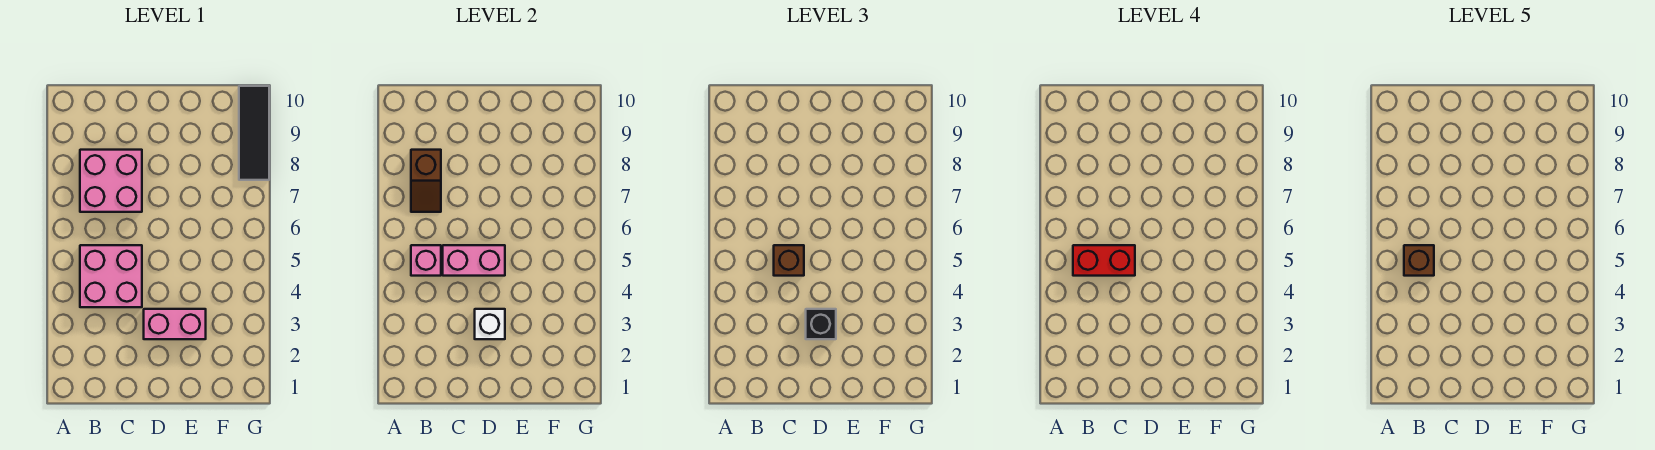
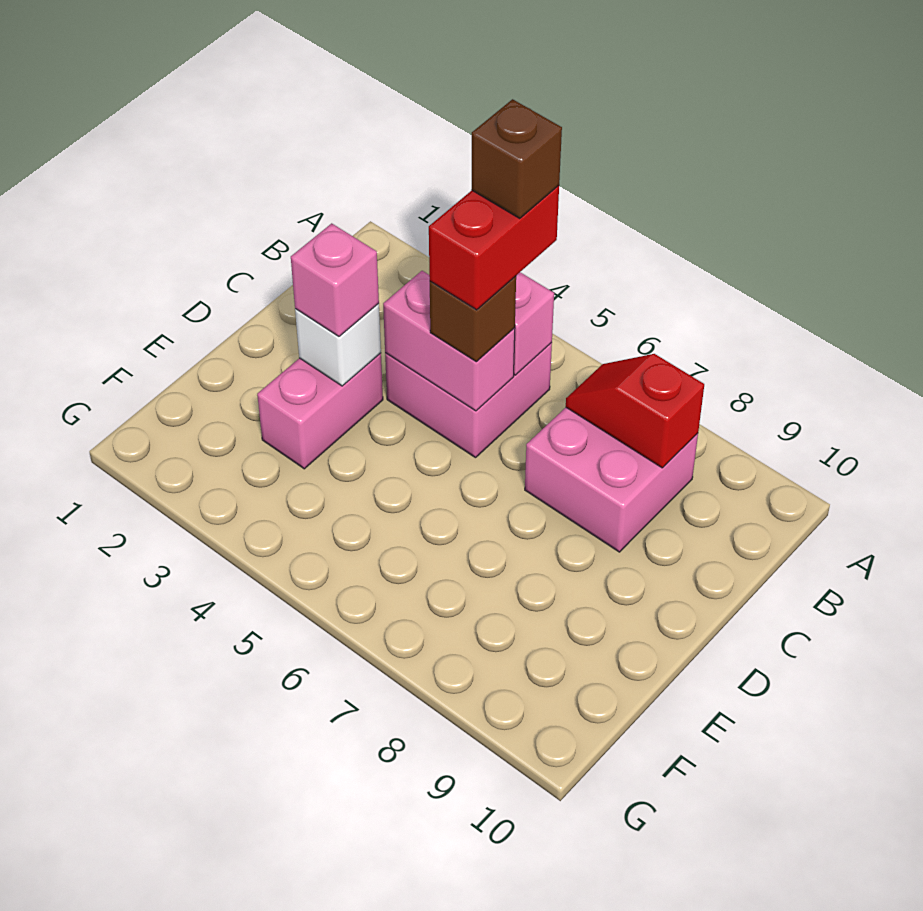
brown 1x2 slope [411,150,441,212] -> red 1x2 slope [566,354,704,468]
pink 1x2 brick [443,245,505,276] -> pink 1x2 brick turned to [383,271,515,411]
black 1x1 brick [806,309,836,339] -> pink 1x1 brick [291,223,379,336]
black 1x3 tile [239,86,269,180] -> none

